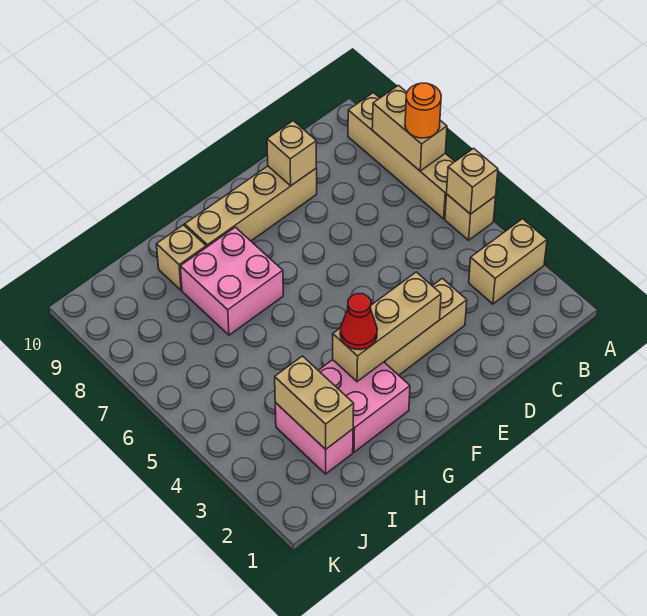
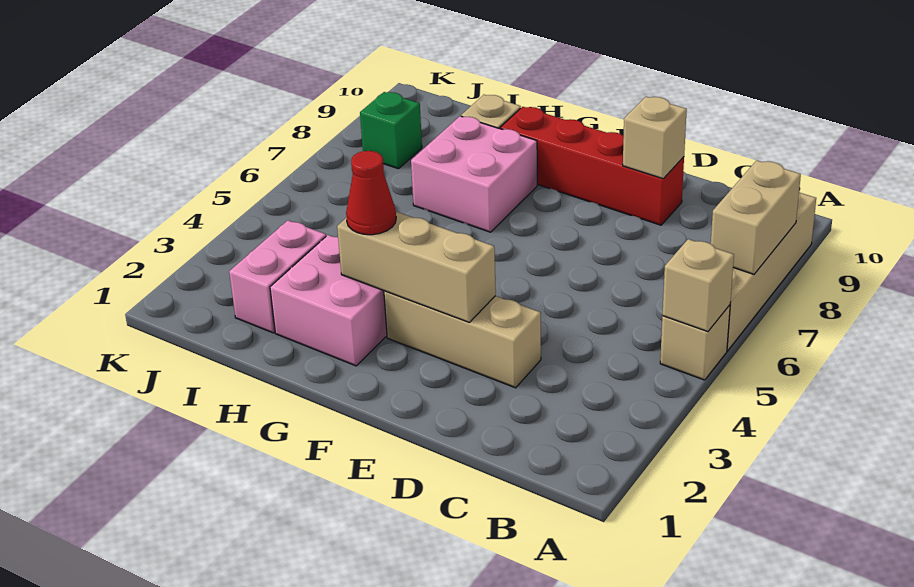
tan 1x2 brick [469,219,547,304] -> none
orange 1x1 round brick [405,83,441,138] -> none
tan 1x4 brick [185,166,317,247] -> red 1x4 brick [500,107,684,225]
tan 1x2 brick [275,356,354,449] -> none
none -> green 1x1 brick [360,92,422,169]

